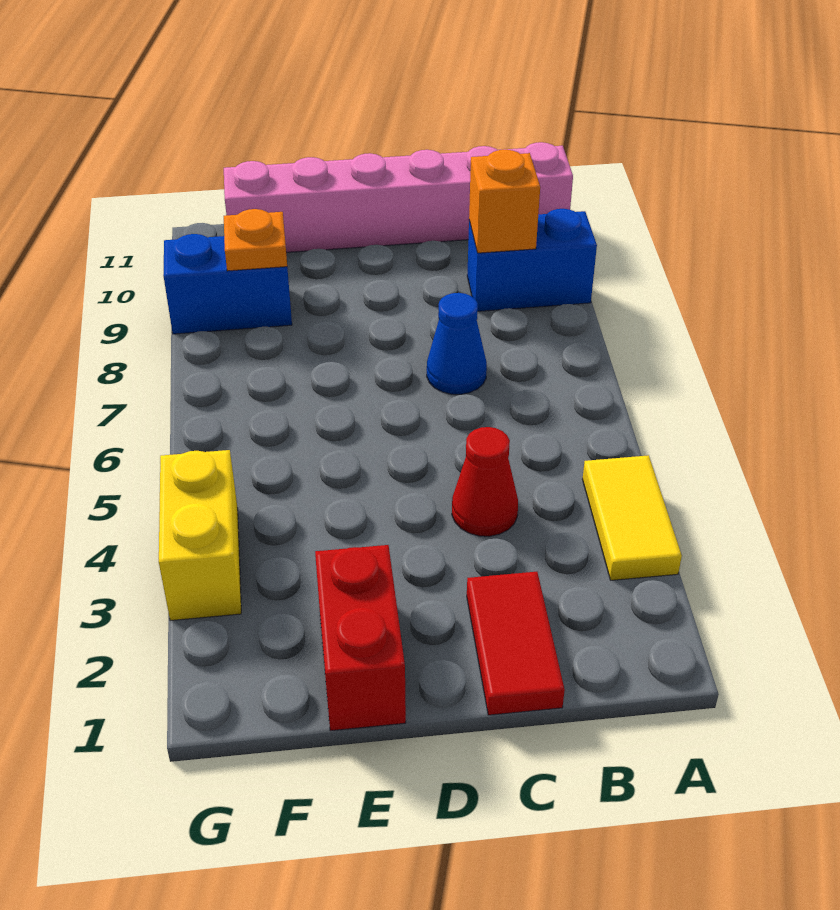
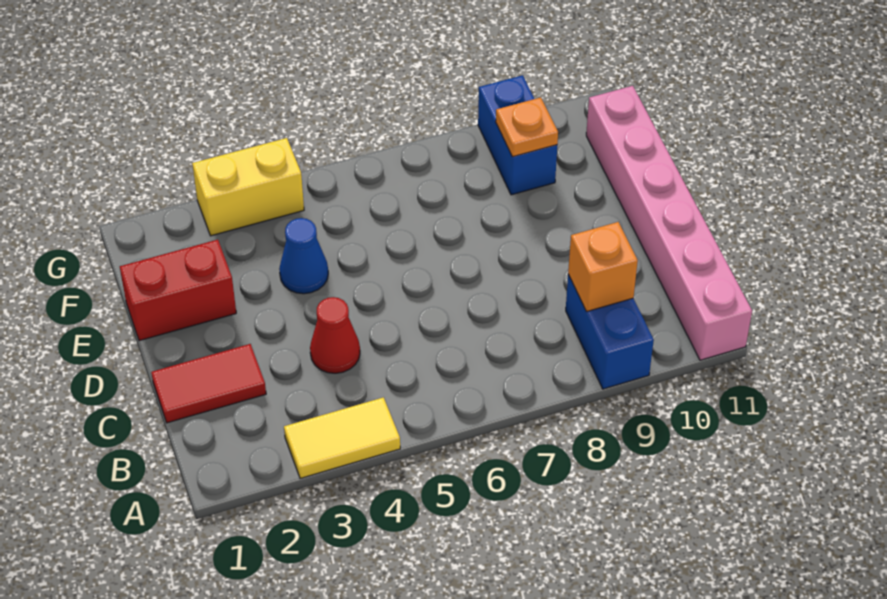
blue 1x1 cone [427,293,487,394] -> blue 1x1 cone moved to [279,218,328,294]

